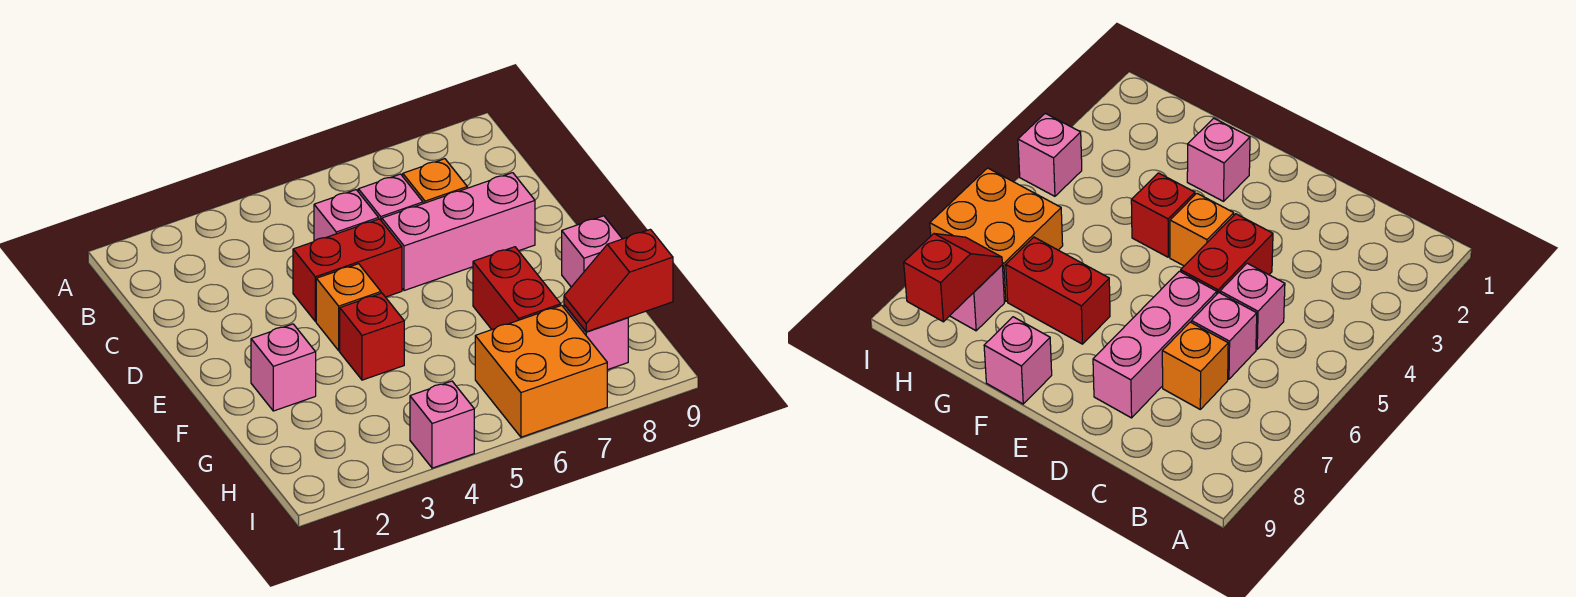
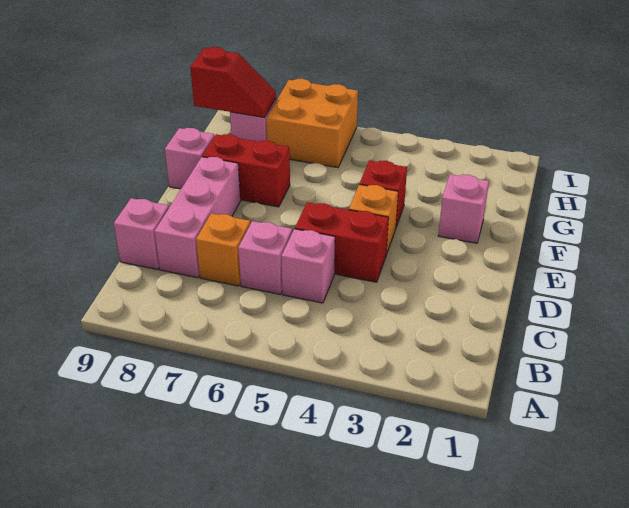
pink 1x3 brick [382,173,535,291] -> pink 1x3 brick turned to [154,157,240,278]
red 1x2 brick [473,247,561,329] -> red 1x2 brick turned to [202,134,290,207]
pink 1x1 brick [410,381,474,468] -> pink 1x1 brick moved to [114,198,169,270]

